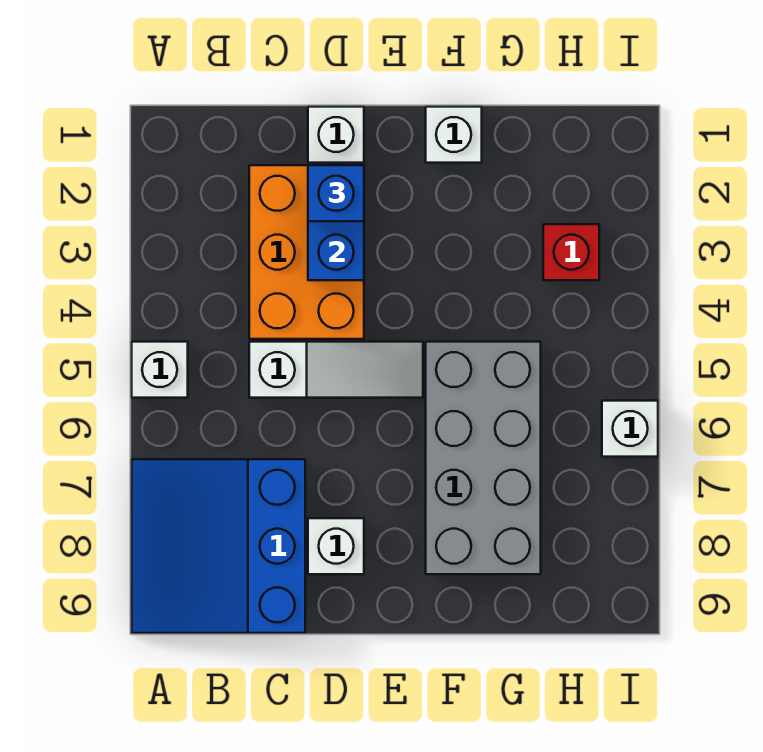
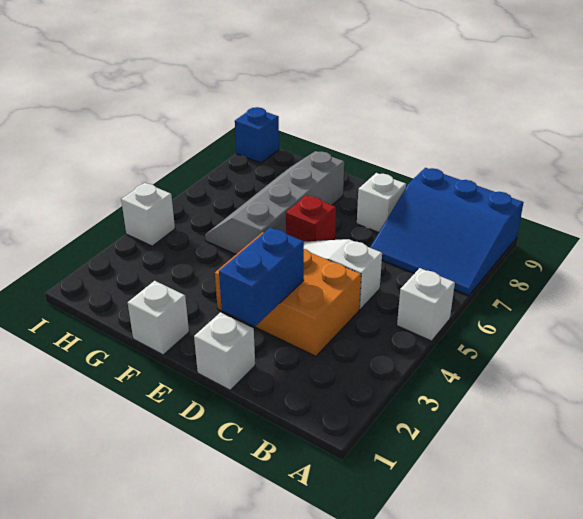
blue 3x3 slope [132,459,305,633] -> blue 3x3 slope turned to [370,168,524,296]
orange 2x3 brick [249,165,364,339] -> orange 2x3 brick turned to [215,232,361,356]
blue 1x1 brick [308,165,364,221] -> blue 1x1 brick moved to [235,107,279,163]
grey 2x4 brick [426,342,541,574] -> grey 2x4 slope [205,151,344,254]
red 1x1 brick [543,224,599,280] -> red 1x1 brick moved to [286,195,336,241]
white 1x1 brick [602,401,658,457] -> white 1x1 brick moved to [121,183,175,246]

